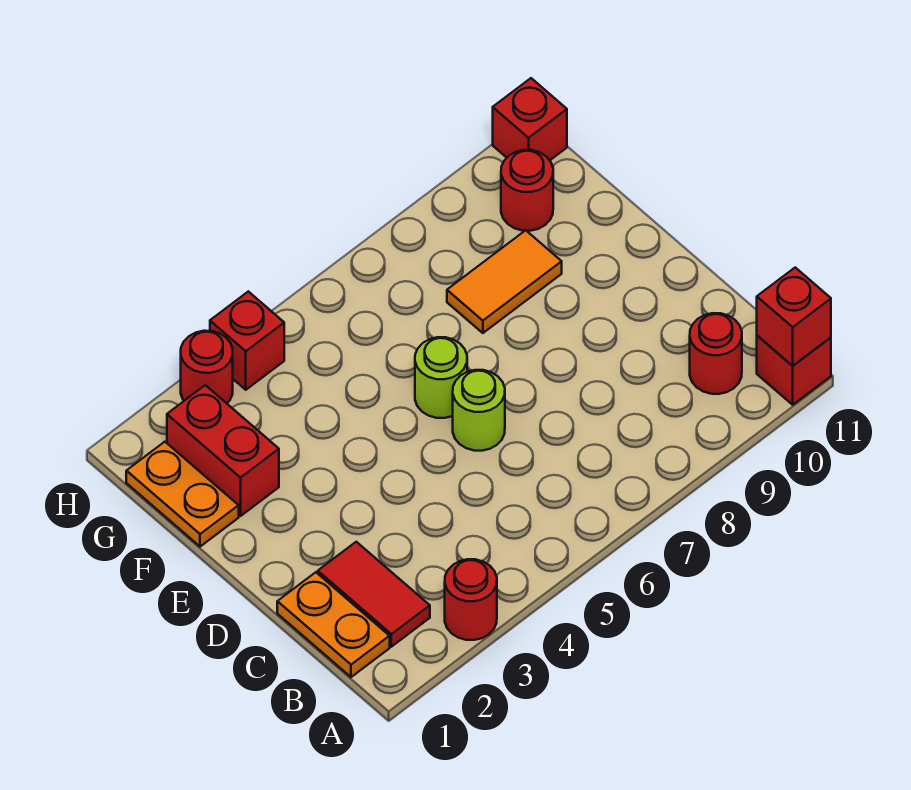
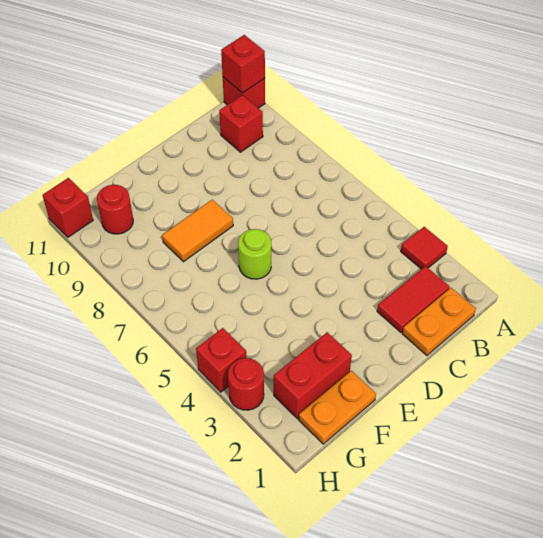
red 1x1 round brick [445,559,497,640] -> red 1x1 tile [401,227,448,269]
red 1x1 round brick [690,313,742,394] -> red 1x1 brick [219,95,263,152]
lime 1x1 round brick [453,370,505,451] -> none
orange 1x2 tile [447,230,562,333] -> orange 1x2 tile turned to [162,200,233,262]

